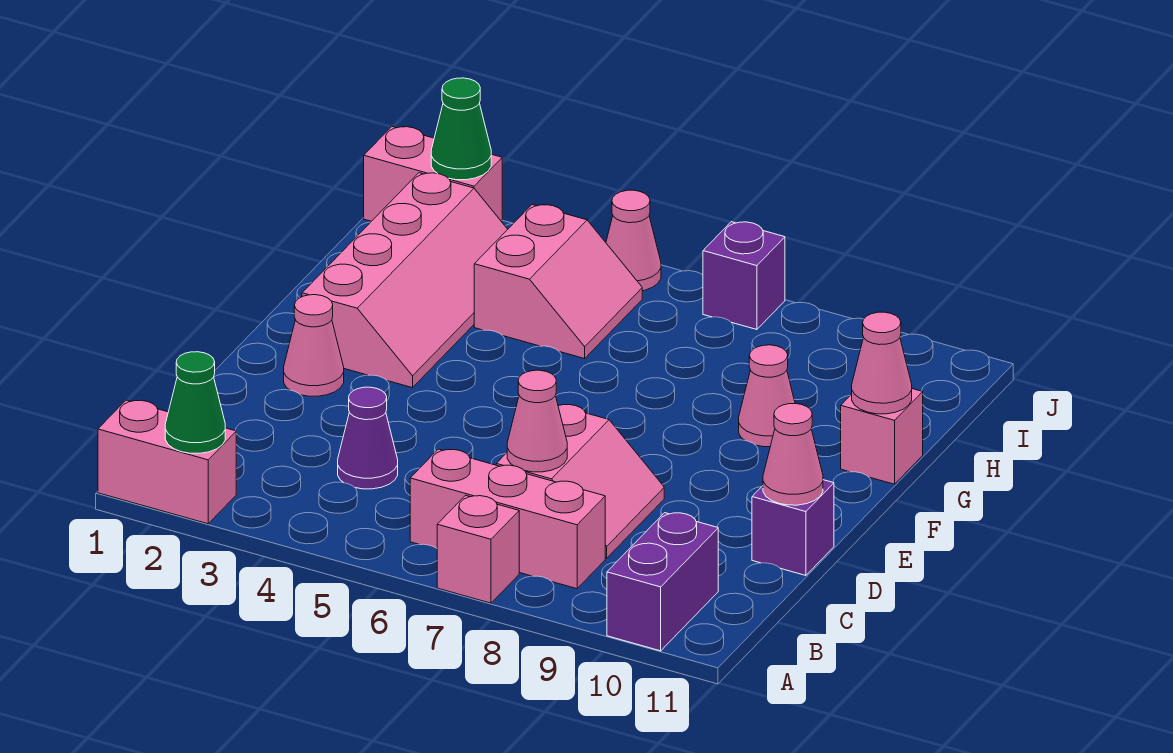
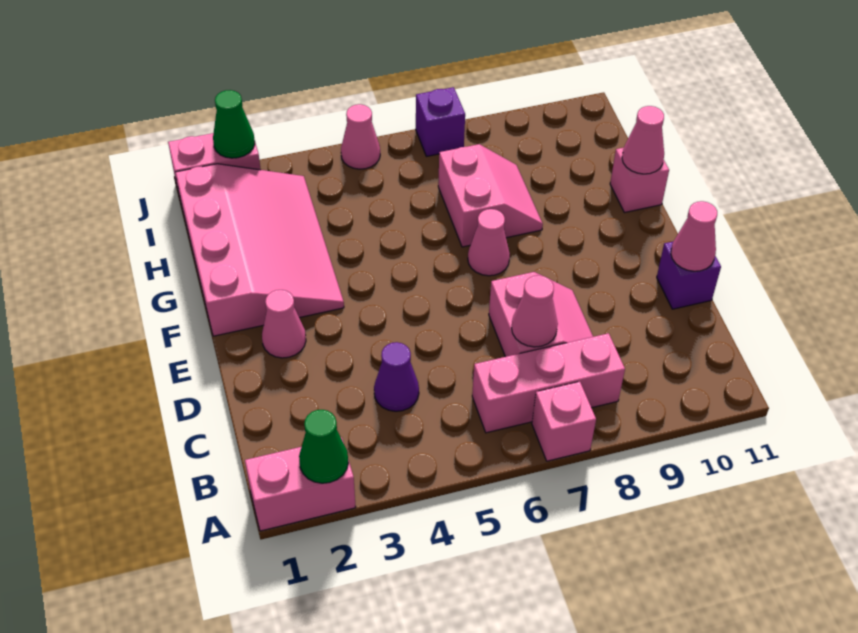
purple 1x2 brick [607,513,718,651] -> none
pink 2x4 slope [302,173,508,388] -> pink 3x4 slope [175,164,344,336]
pink 1x1 cone [739,345,795,447] -> pink 1x1 cone moved to [468,209,510,276]
pink 2x2 slope [474,205,642,359] -> pink 2x2 slope moved to [438,144,543,247]

